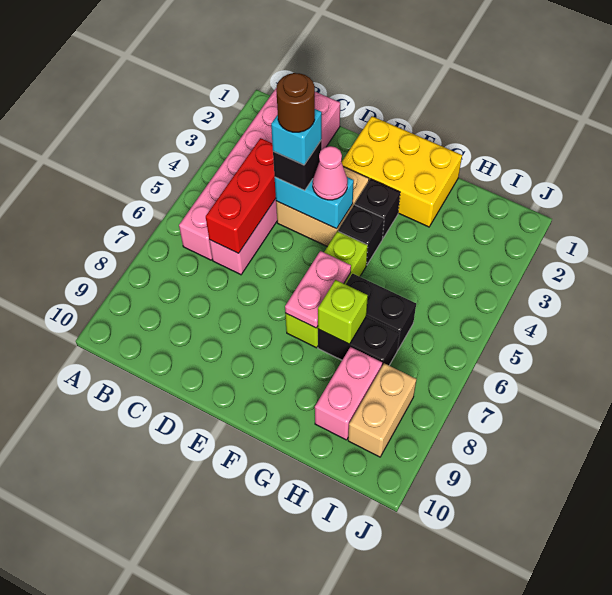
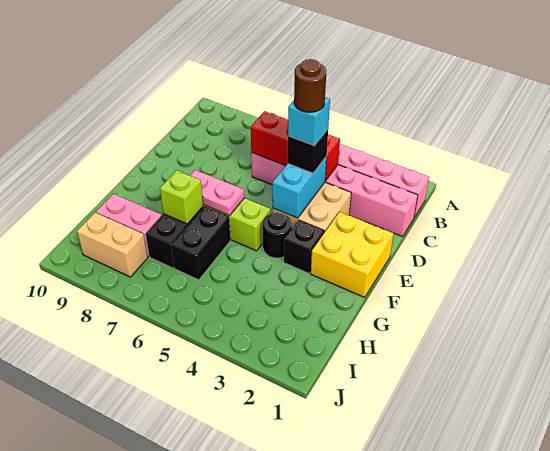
yellow 2x3 brick [342,116,462,227] -> yellow 2x2 brick [311,212,394,298]
pink 1x1 cone [313,146,348,200] -> none
black 1x1 brick [338,205,384,265] -> black 1x1 round brick [263,212,292,258]

